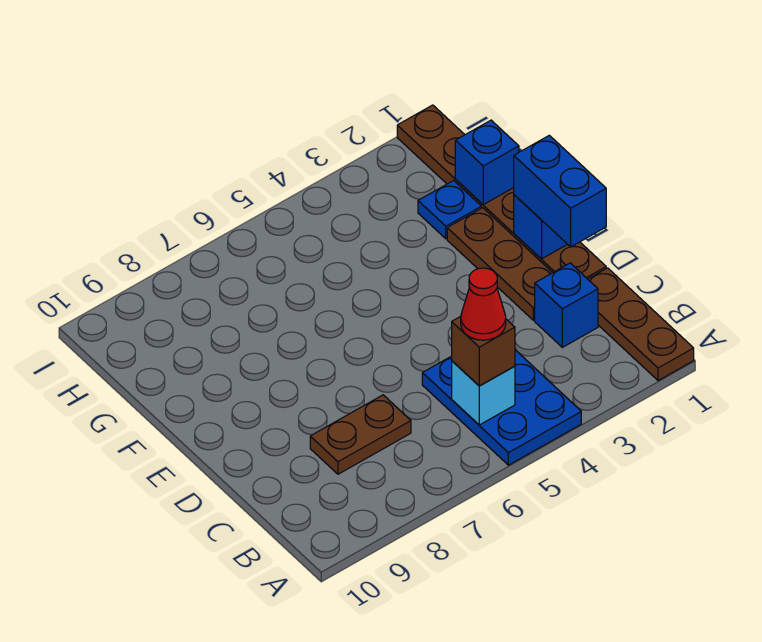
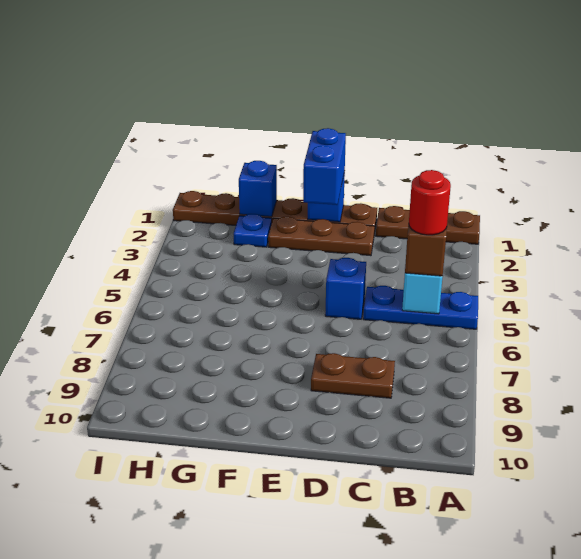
blue 2x3 plate [422,350,581,465] -> blue 1x3 plate [363,286,478,329]
red 1x1 cone [461,268,506,340] -> red 1x1 round brick [409,170,451,235]
blue 1x1 brick [535,263,598,347] -> blue 1x1 brick moved to [325,258,366,319]
brown 1x2 plate [310,395,411,474] -> brown 1x2 plate turned to [311,353,395,398]
blue 1x2 brick [514,135,606,247] -> blue 1x2 brick turned to [303,128,346,205]

